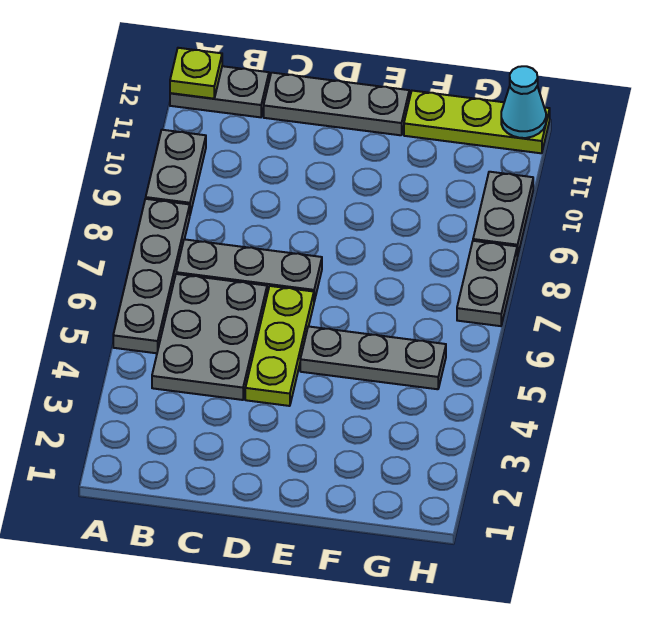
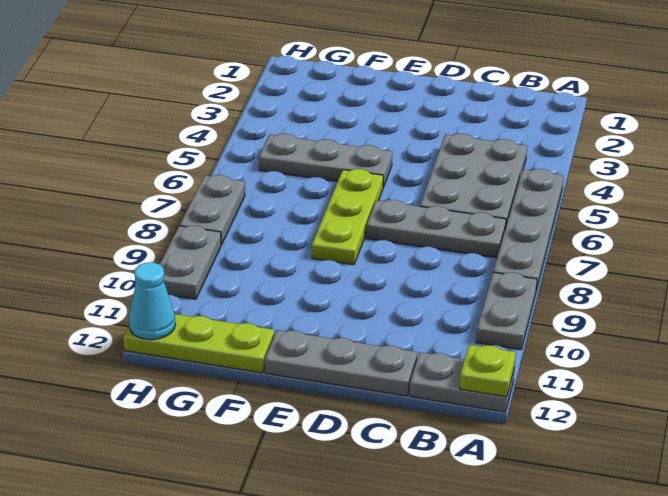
lime 1x3 plate [245,286,314,406] -> lime 1x3 plate moved to [312,169,383,265]

